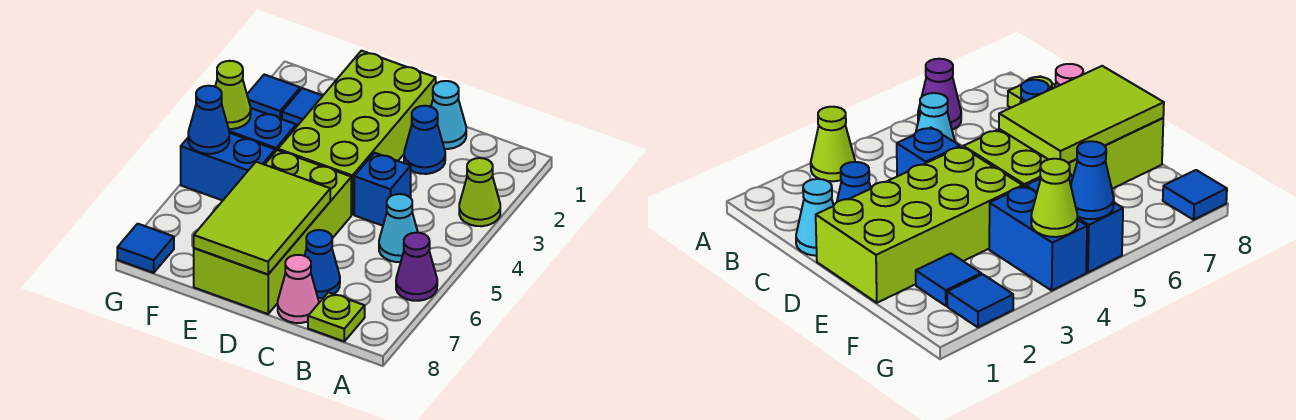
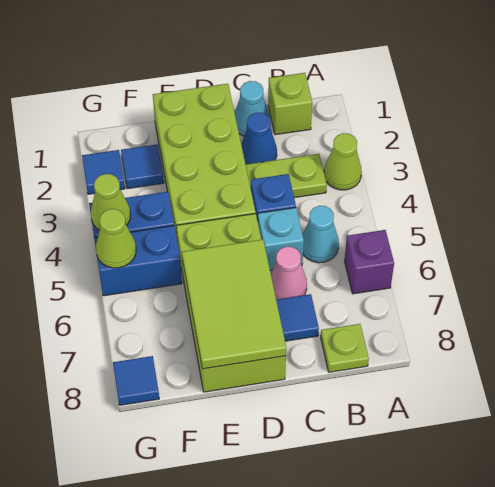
purple 1x1 cone [396,233,437,301] -> purple 1x1 brick [344,230,394,294]
none -> lime 1x1 brick [268,73,312,135]
none -> lime 1x2 plate [246,154,327,198]
none -> cyan 1x1 brick [258,208,304,270]
blue 1x1 cone [305,230,340,298] -> blue 1x1 tile [276,294,319,341]
pink 1x1 cone [278,255,319,323] -> pink 1x1 cone moved to [271,247,307,299]
blue 1x1 cone [188,86,229,154] -> lime 1x1 cone [96,209,136,268]

